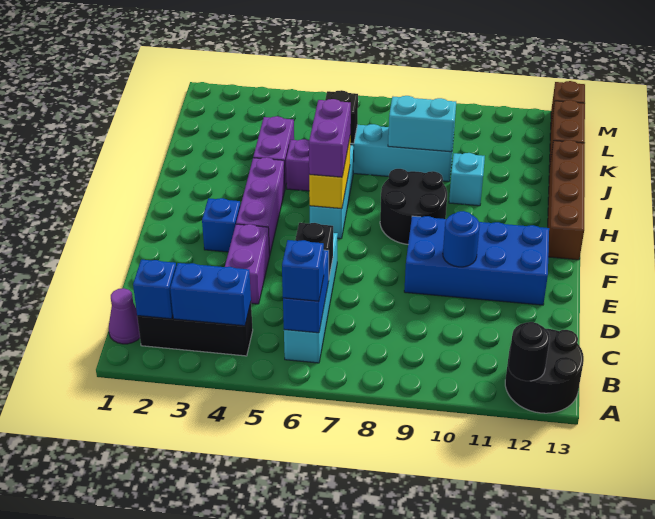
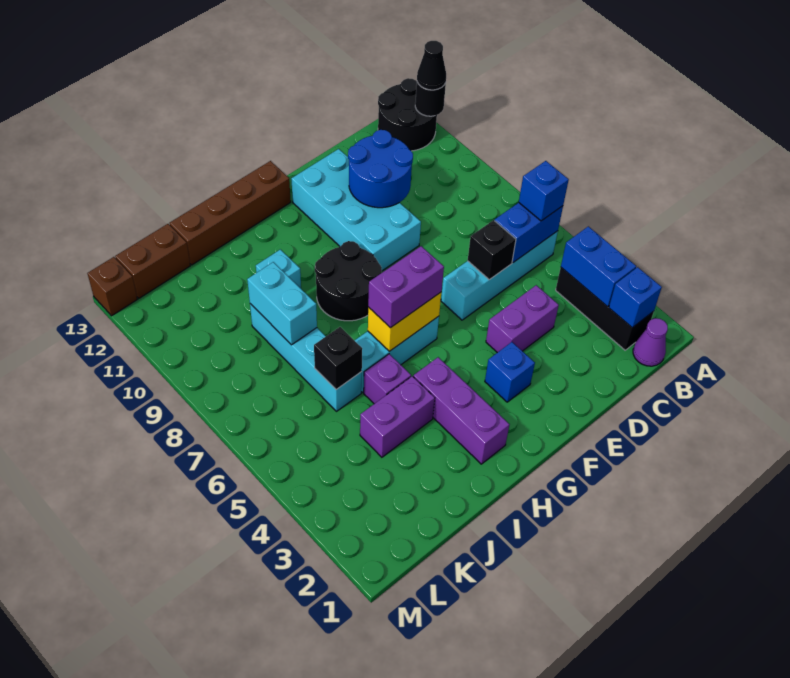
none -> black 1x1 cone [417,41,446,90]
blue 2x4 brick [404,216,549,305] -> cyan 2x4 brick [292,149,421,271]
blue 1x1 round brick [443,211,480,267] -> blue 2x2 round brick [348,130,413,208]
purple 1x3 brick [236,157,285,254] -> purple 1x3 brick turned to [413,357,510,464]

